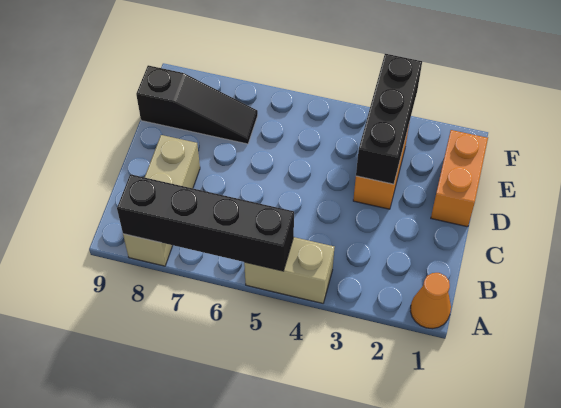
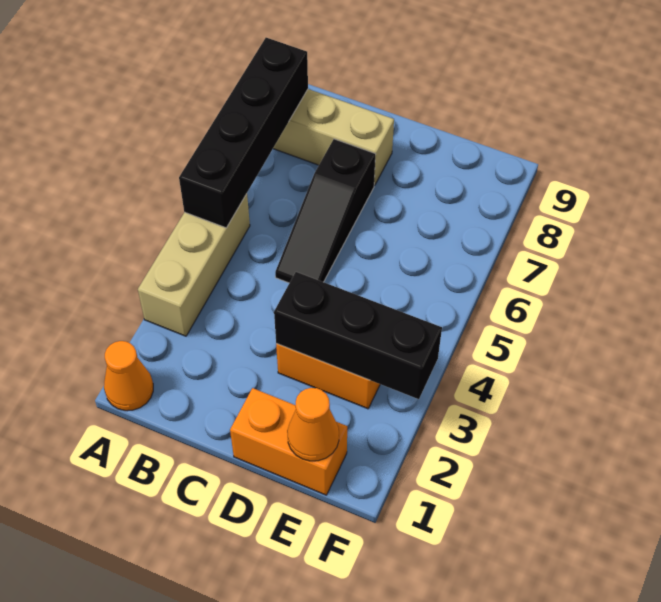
tan 1x2 brick [244,237,334,303] -> tan 1x3 brick [138,194,250,336]
none -> orange 1x1 cone [287,388,339,461]
black 1x3 slope [136,65,258,144] -> black 1x3 slope moved to [275,139,376,283]

